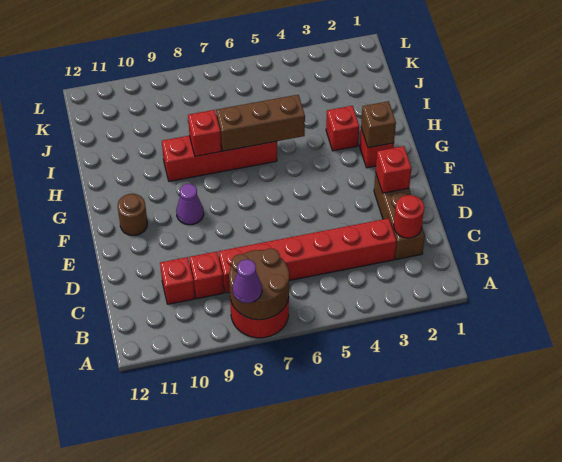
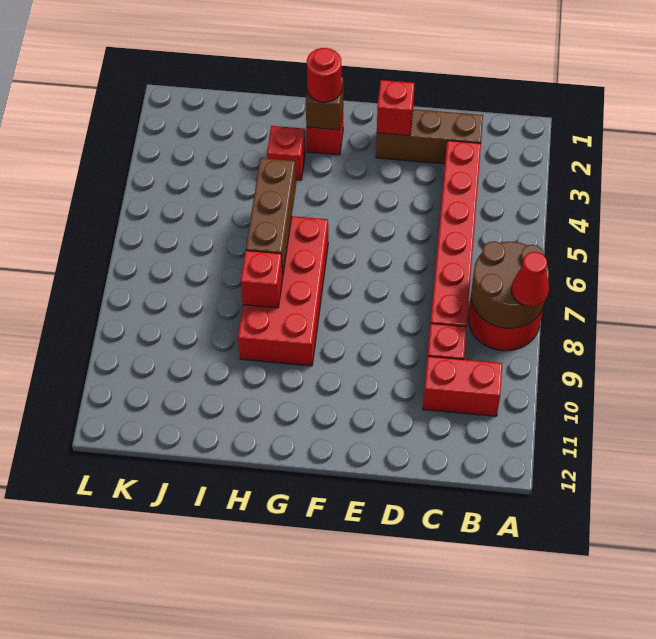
purple 1x1 cone [233,260,262,303] -> red 1x1 cone [512,252,549,307]
red 1x1 round brick [394,195,424,238] -> red 1x1 round brick moved to [307,48,342,102]
red 1x1 brick [160,257,195,304] -> red 1x2 brick [423,356,502,416]
purple 1x1 cone [176,184,204,225] -> none
brown 1x1 round brick [118,194,147,236] -> none
red 1x4 brick [162,136,277,181] -> red 2x4 brick [238,216,328,366]

